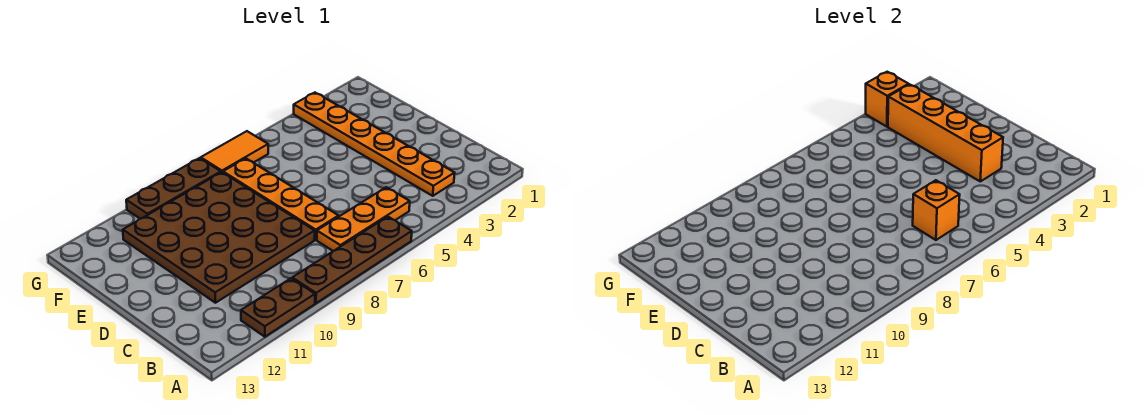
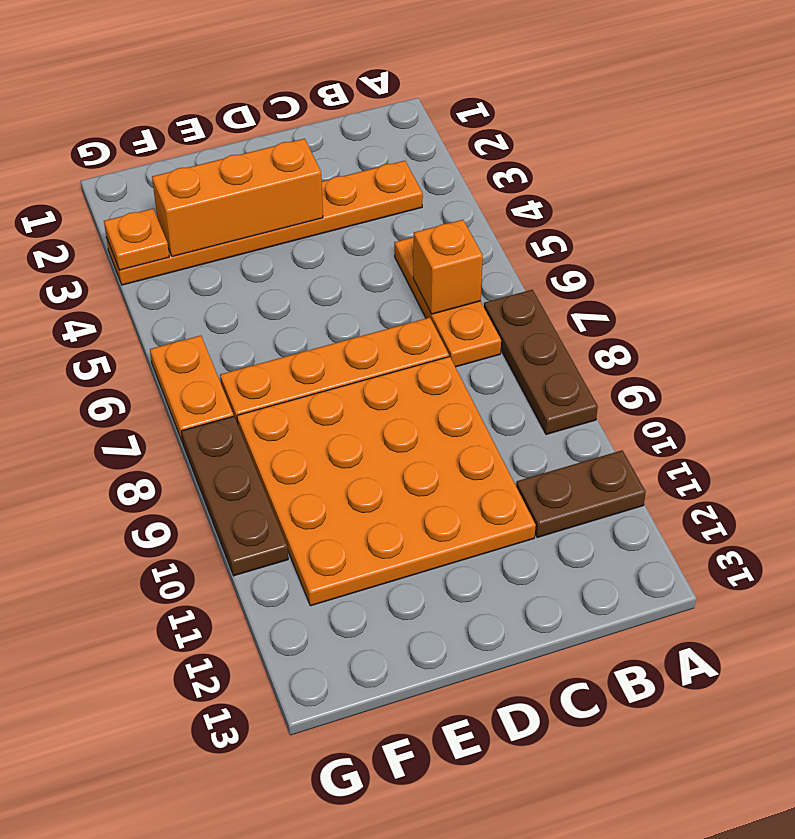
brown 1x4 plate [292,217,412,303] -> brown 1x3 plate [484,290,598,434]
brown 1x2 plate [241,278,315,337] -> brown 1x2 plate turned to [516,450,646,538]
orange 1x4 brick [888,84,1003,181] -> orange 1x3 brick [152,139,323,257]
brown 4x4 plate [123,172,315,303] -> orange 4x4 plate [237,357,536,606]
orange 1x1 brick [866,72,909,127] -> orange 1x1 plate [104,209,169,270]
orange 1x2 tile [201,131,268,172] -> orange 1x2 plate [150,336,234,443]

